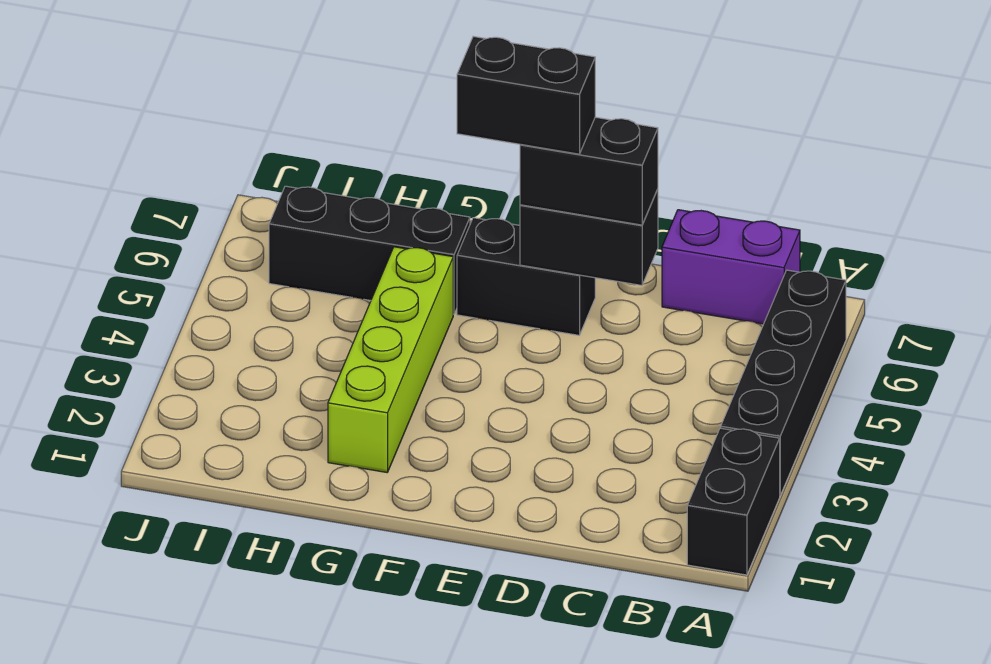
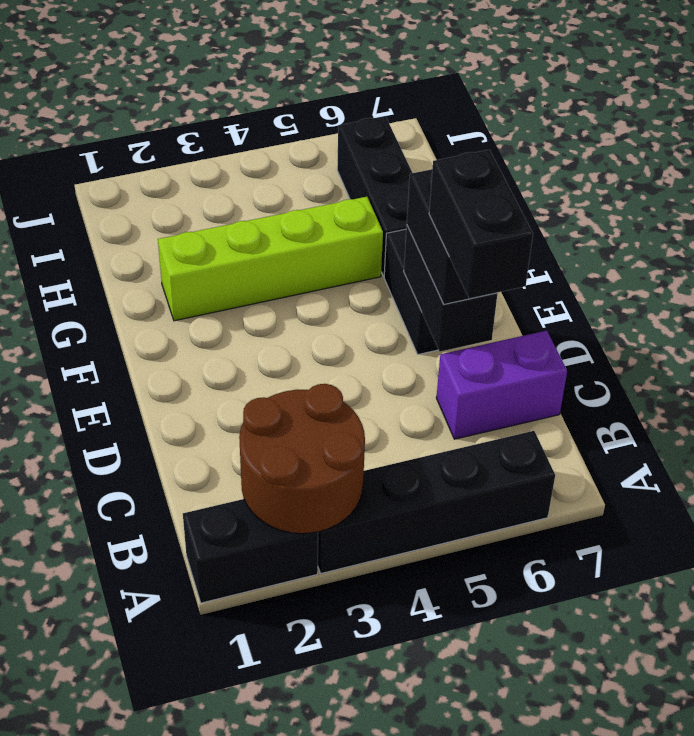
none -> brown 2x2 round brick [239,384,365,534]
purple 1x2 brick [662,210,800,324] -> purple 1x2 brick turned to [436,331,567,439]
black 1x2 brick [457,36,595,154] -> black 1x2 brick moved to [429,150,533,299]

